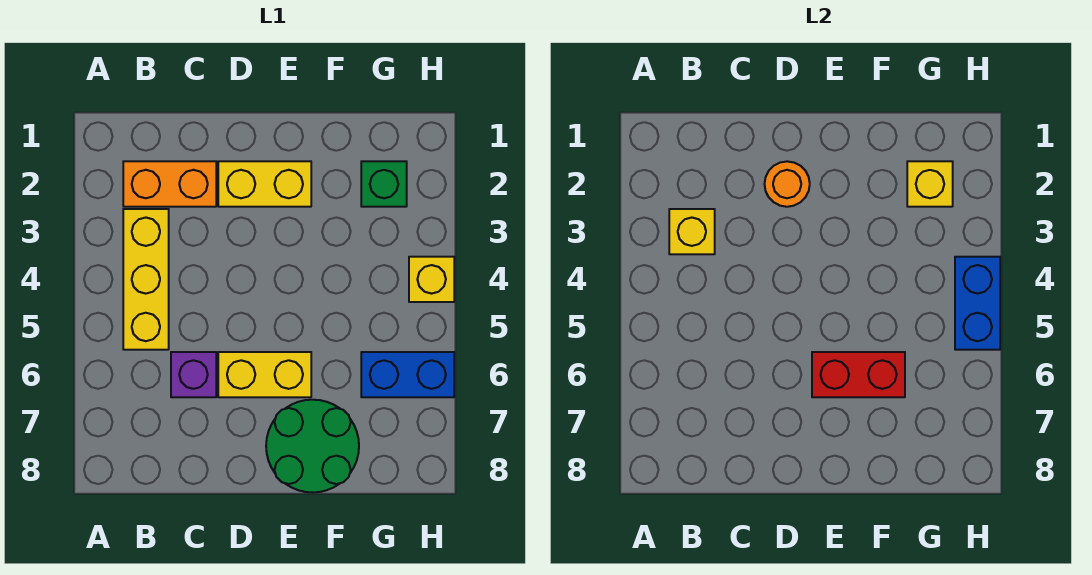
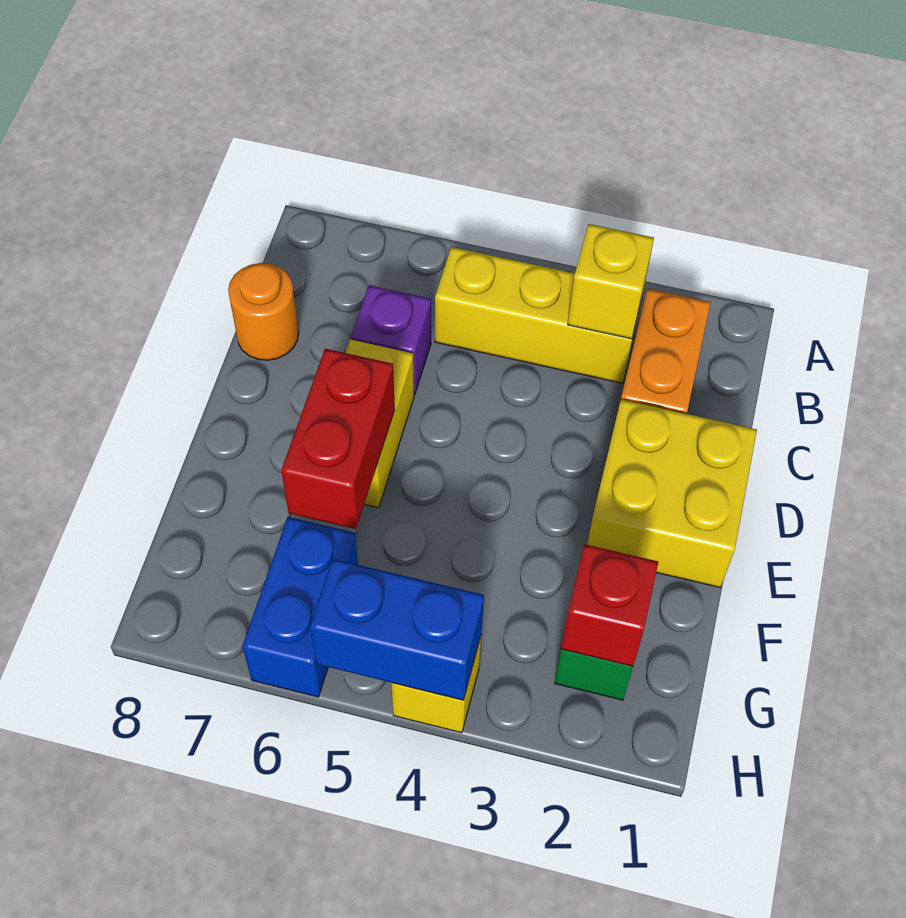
yellow 1x2 brick [218,161,311,207] -> yellow 2x2 brick [587,399,757,587]
orange 1x1 round brick [765,161,810,207] -> orange 1x1 round brick moved to [228,263,299,360]
green 2x2 round brick [266,400,359,493] -> none
yellow 1x1 brick [907,161,953,207] -> red 1x1 brick [561,544,658,666]

